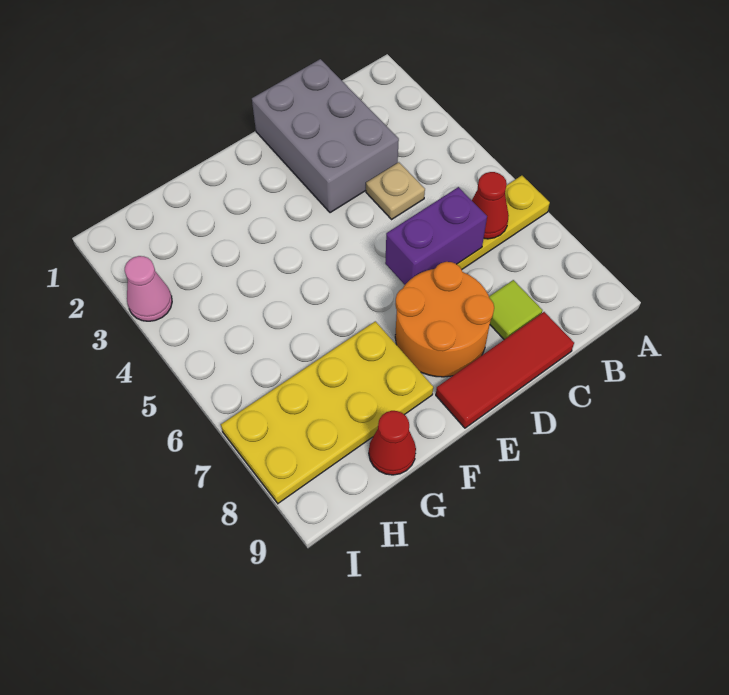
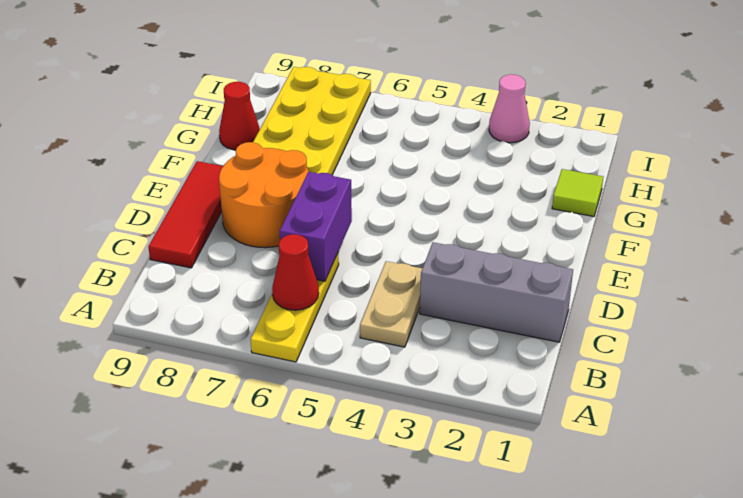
grey 2x3 brick [252,59,399,213] -> grey 1x3 brick [420,242,573,342]
tan 1x1 plate [366,162,425,219] -> tan 1x2 plate [360,261,422,347]
lime 1x1 tile [489,280,542,339] -> lime 1x1 tile moved to [552,169,603,216]

